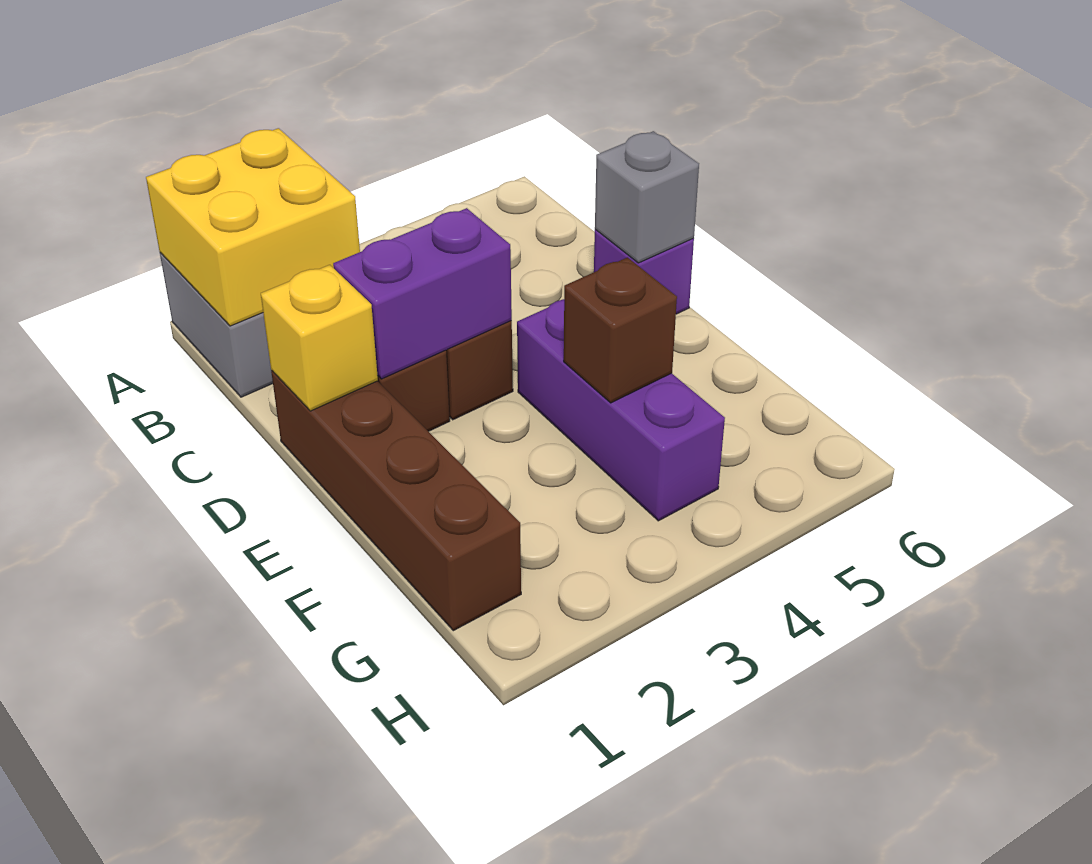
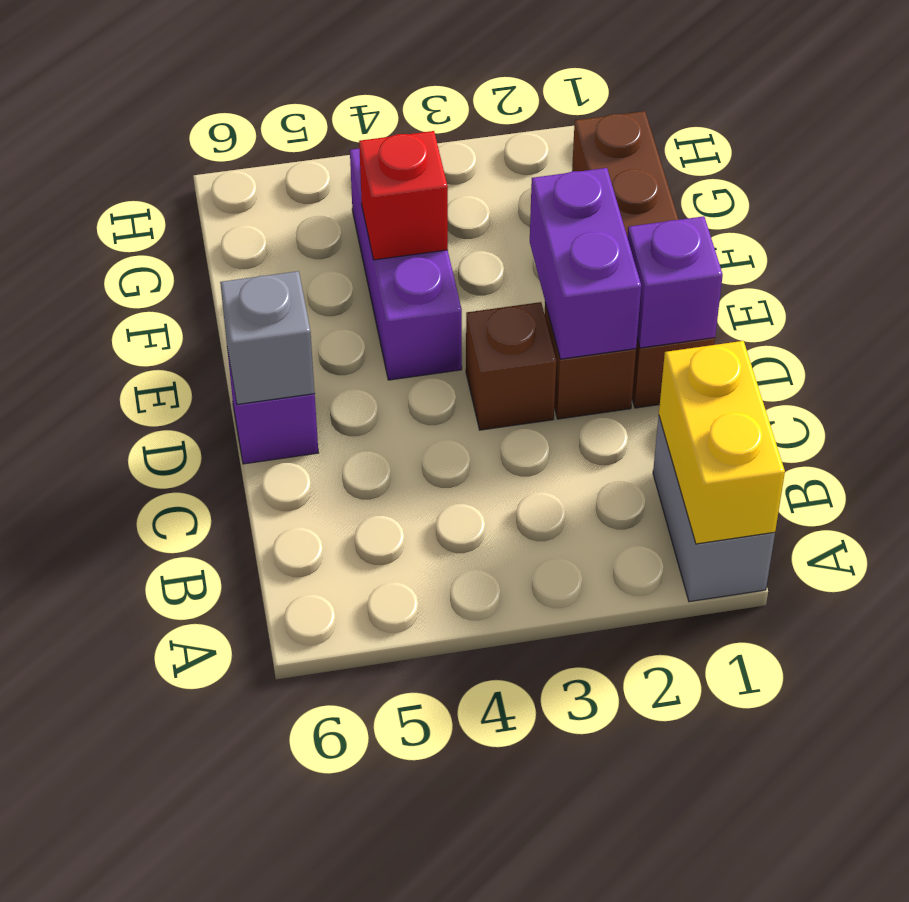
yellow 2x2 brick [146,128,360,326] -> yellow 1x2 brick [659,341,785,544]
yellow 1x1 brick [261,265,378,411] -> purple 1x1 brick [627,216,723,348]
purple 1x2 brick [333,208,512,379] -> purple 1x2 brick turned to [530,168,641,359]
brown 1x1 brick [564,257,677,403] -> red 1x1 brick [359,131,448,260]

